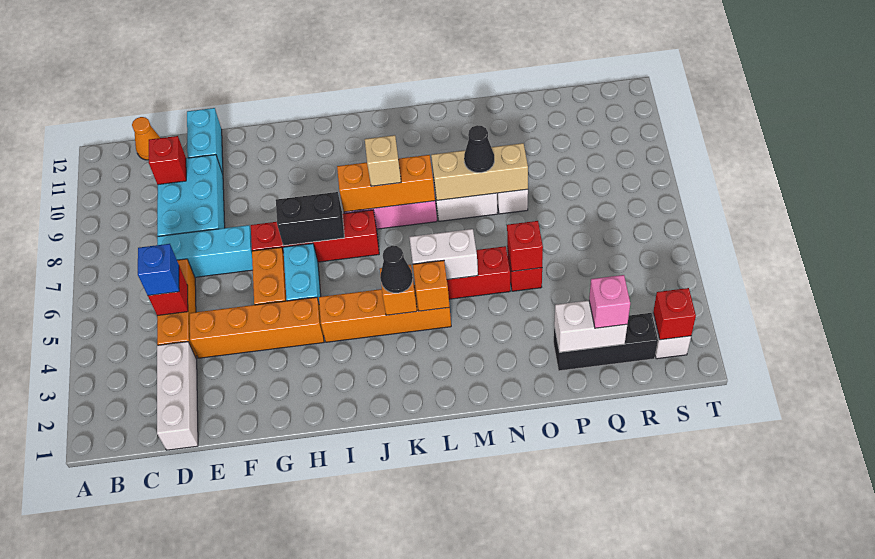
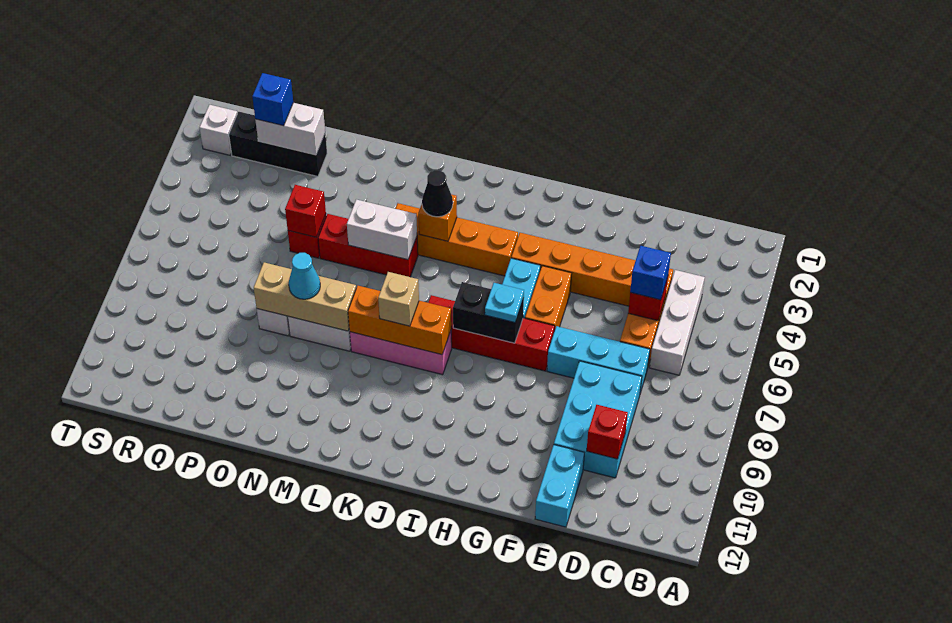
orange 1x1 cone [132,117,160,160] -> none
white 1x3 brick [157,342,198,450] -> white 1x3 brick moved to [650,270,705,375]
none -> cyan 1x1 plate [485,283,524,323]
orange 1x1 brick [413,260,450,311] -> none
black 1x1 cone [464,125,494,173] -> cyan 1x1 cone [289,253,320,299]
pink 1x1 brick [589,275,630,328] -> blue 1x1 brick [252,73,293,126]
red 1x1 brick [653,288,696,340] -> none

